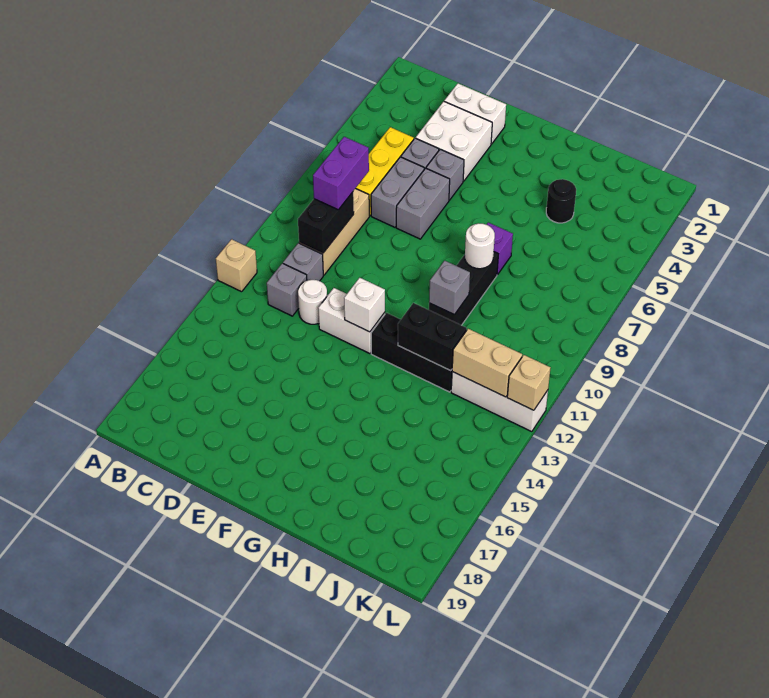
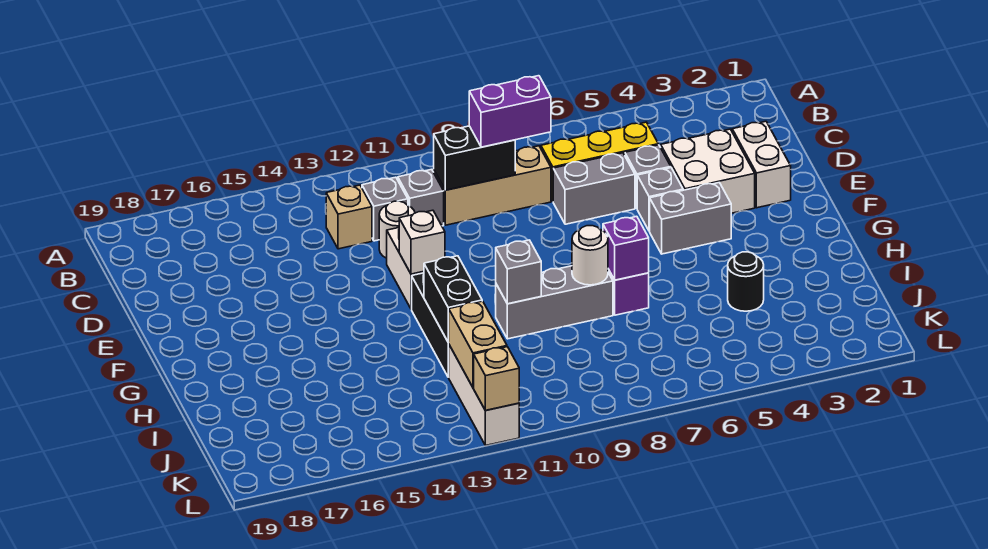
tan 1x1 brick [216,239,257,292] -> tan 1x1 brick moved to [326,185,372,249]
grey 1x2 brick [396,168,450,239] -> grey 1x2 brick moved to [650,183,731,254]
none -> purple 1x1 brick [603,216,649,280]
black 1x3 brick [429,252,498,325] -> grey 1x3 brick [496,266,613,339]

